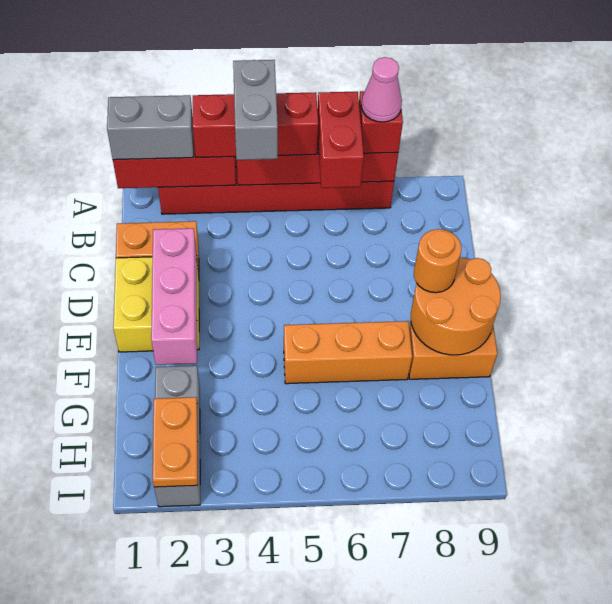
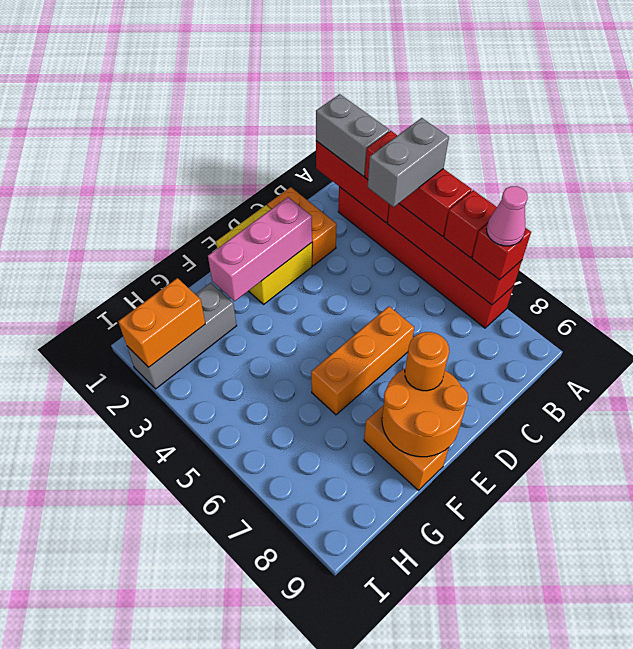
red 1x2 brick [317,92,364,188] -> red 1x1 brick [444,190,497,258]
orange 1x3 brick [284,321,412,384] -> orange 1x3 brick turned to [311,306,414,415]
orange 1x2 plate [153,397,198,487] -> orange 1x2 brick [118,278,205,367]

